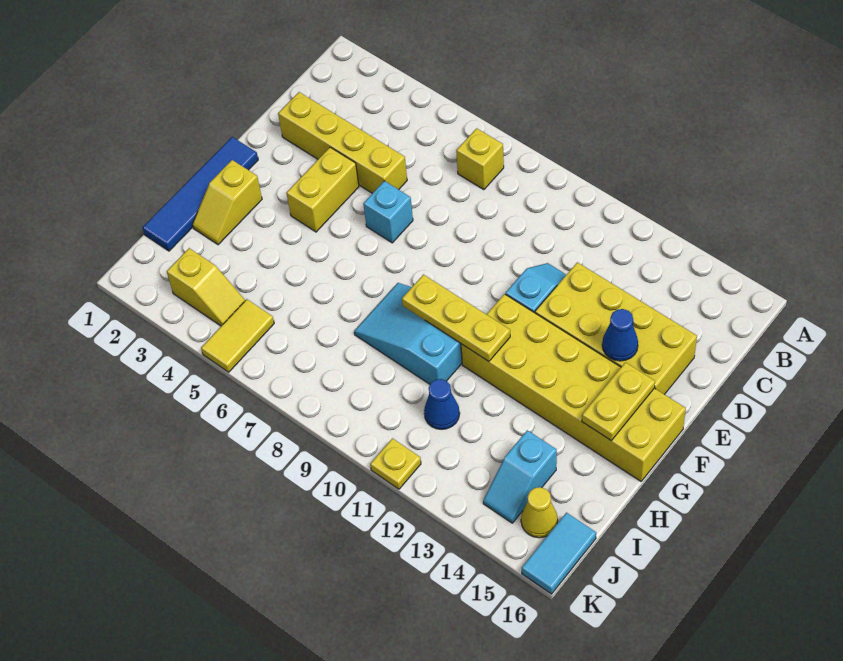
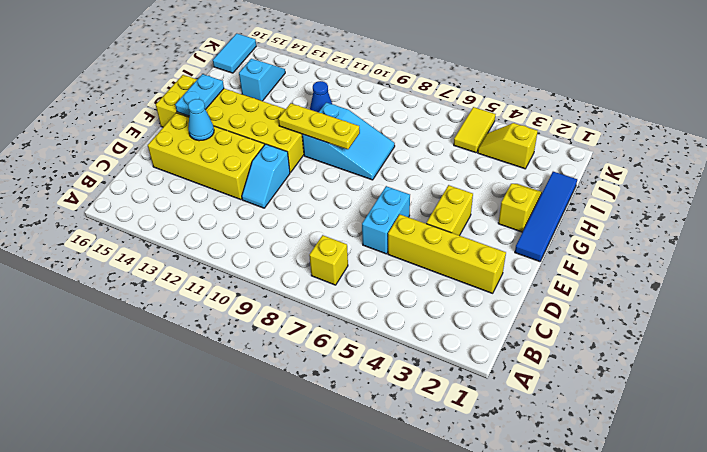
cyan 1x1 brick [363,181,413,243] -> cyan 1x2 brick [362,186,410,254]
blue 1x1 cone [602,309,638,361] -> cyan 1x1 cone [188,99,214,141]
yellow 1x2 plate [582,362,655,441] -> cyan 1x2 plate [175,74,224,116]
yellow 1x1 cone [521,487,558,538] -> none
yellow 1x1 plate [370,438,421,489] -> none

